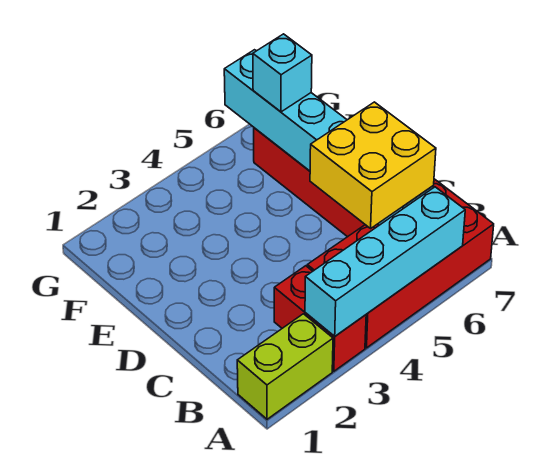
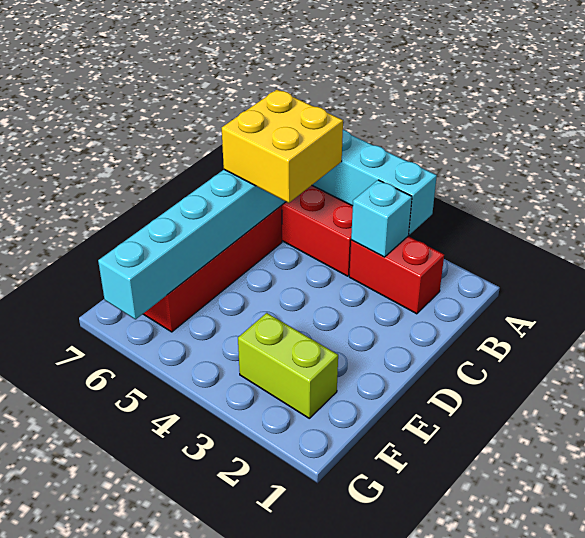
lime 1x2 brick [237,314,333,419] -> lime 1x2 brick moved to [238,313,338,418]
red 1x2 brick [274,266,366,371] -> red 1x2 brick turned to [349,236,444,314]
cyan 1x1 brick [253,34,312,112] -> cyan 1x1 brick moved to [351,180,412,257]

